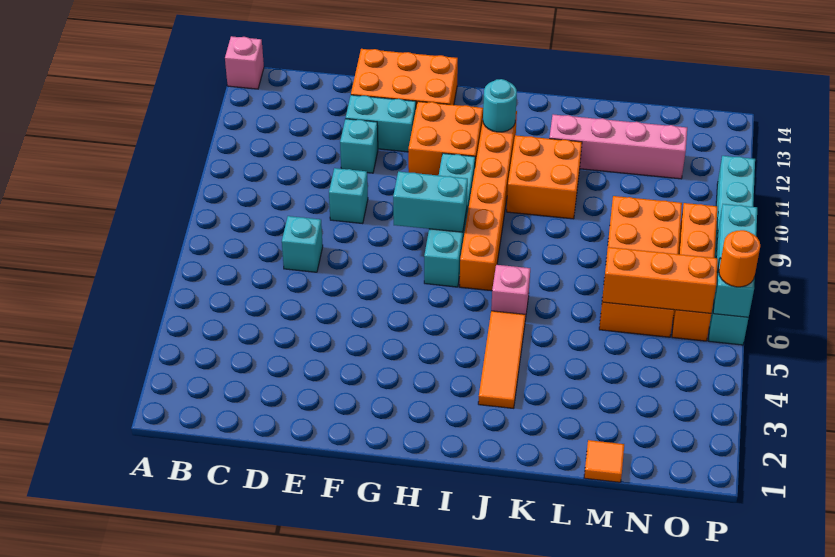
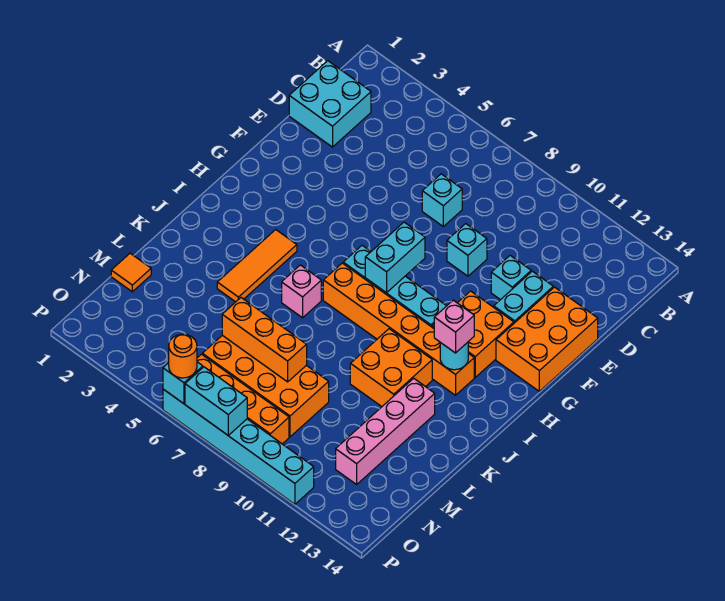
pink 1x1 brick [225,36,264,89] -> pink 1x1 brick moved to [434,300,474,353]
none -> cyan 2x2 brick [289,61,371,147]
orange 1x3 tile [478,311,526,408] -> orange 1x3 tile turned to [217,230,297,302]
orange 1x3 brick [602,247,718,313] -> orange 1x3 brick turned to [222,298,307,382]

